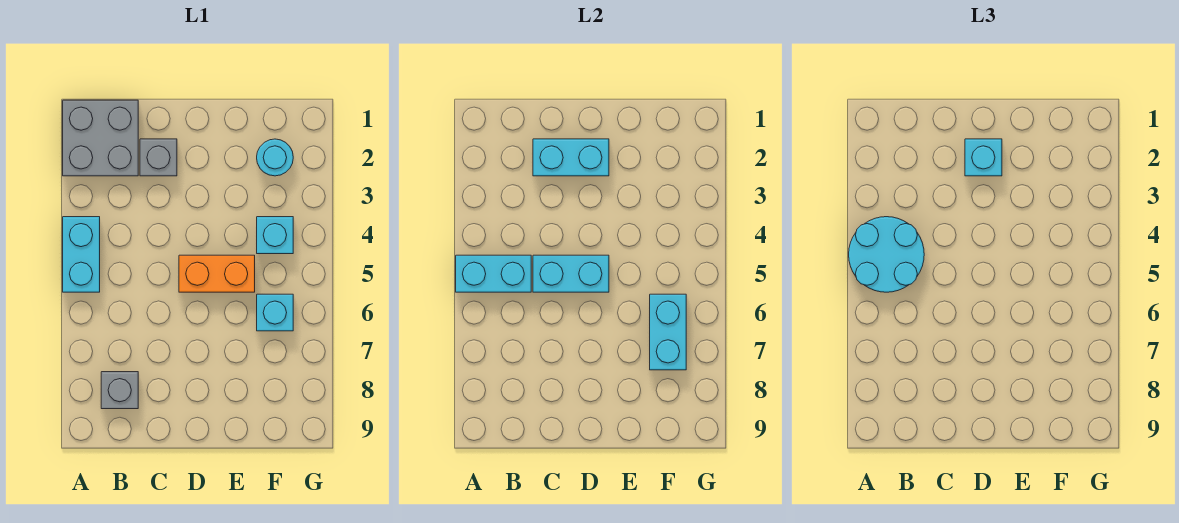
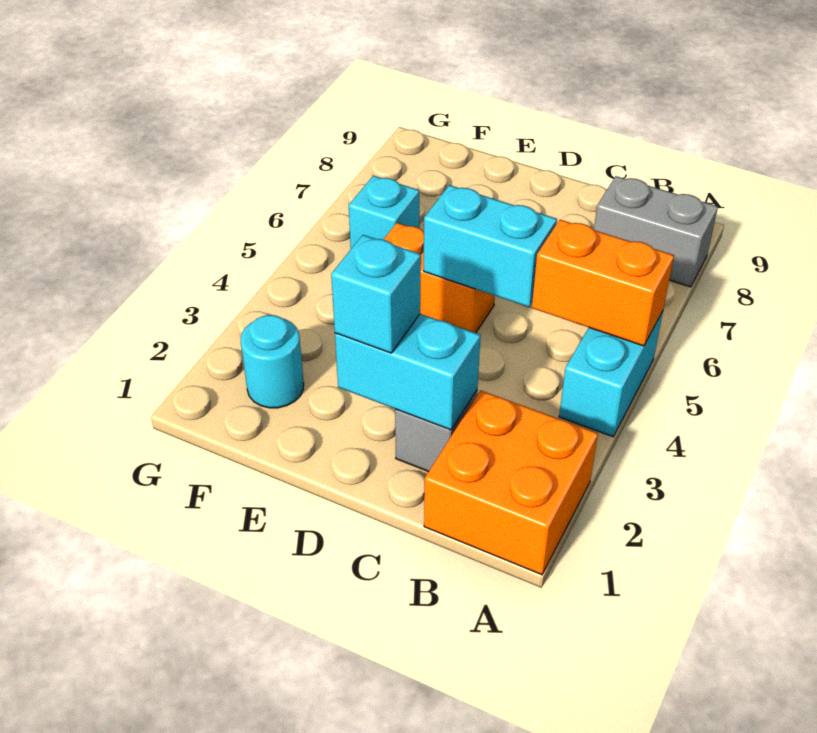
grey 2x2 brick [63,100,138,176] -> orange 2x2 brick [424,390,598,575]
cyan 2x2 round brick [849,217,924,292] -> none
cyan 1x2 brick [456,255,531,292] -> orange 1x2 brick [532,220,674,346]
grey 1x1 brick [101,372,138,409] -> grey 1x2 brick [594,176,718,287]
cyan 1x1 brick [257,217,293,254] -> none
cyan 1x2 brick [650,294,686,370] -> none

